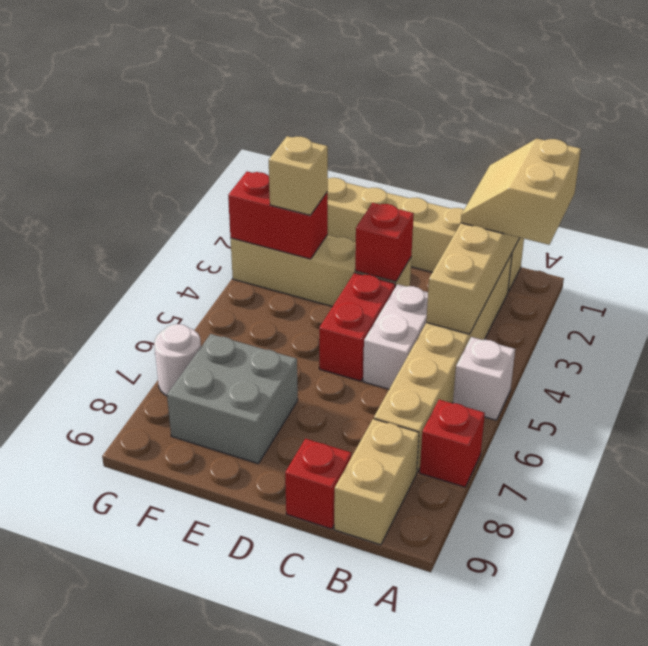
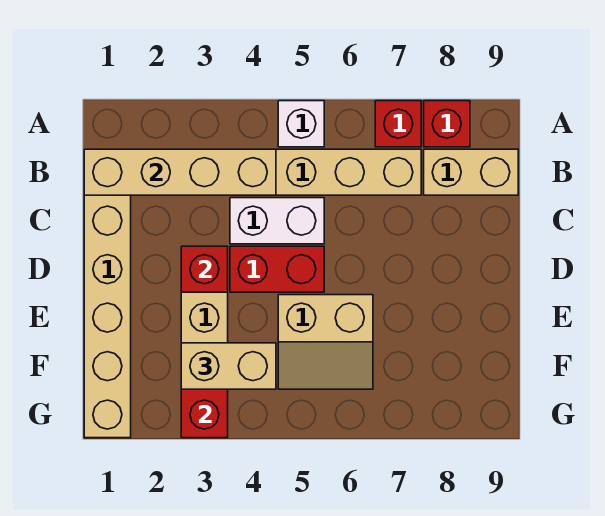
tan 2x2 slope [461,139,581,245] -> tan 2x2 slope moved to [278,295,373,389]
red 1x1 brick [285,439,351,529] -> red 1x1 brick moved to [424,101,470,147]
grey 2x2 brick [167,334,298,463] -> none
tan 1x1 brick [269,136,328,215] -> tan 1x2 brick [181,343,276,389]
white 1x1 round brick [154,324,201,396] -> none

